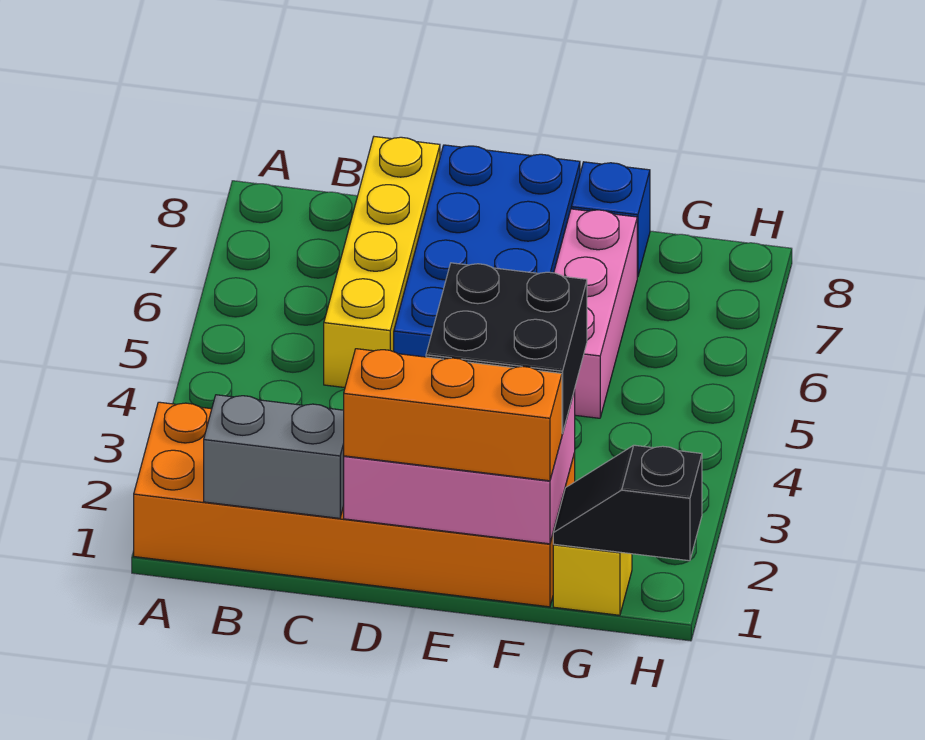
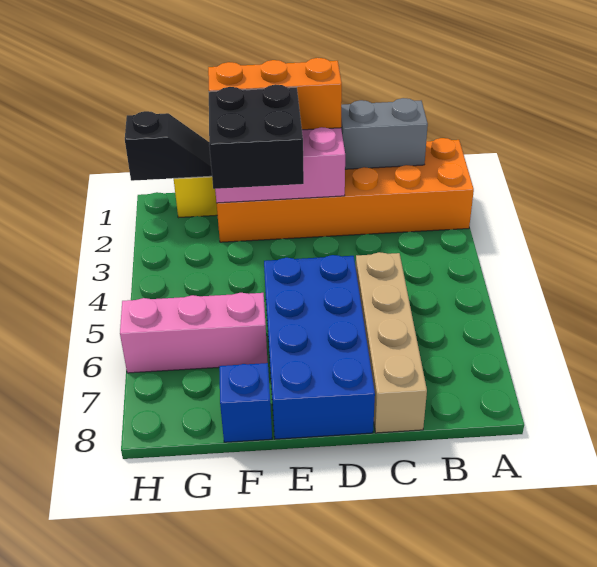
yellow 1x4 brick [324,137,440,388] -> tan 1x4 brick [356,252,427,433]
pink 1x3 brick [554,209,637,418] -> pink 1x3 brick turned to [120,293,268,373]

